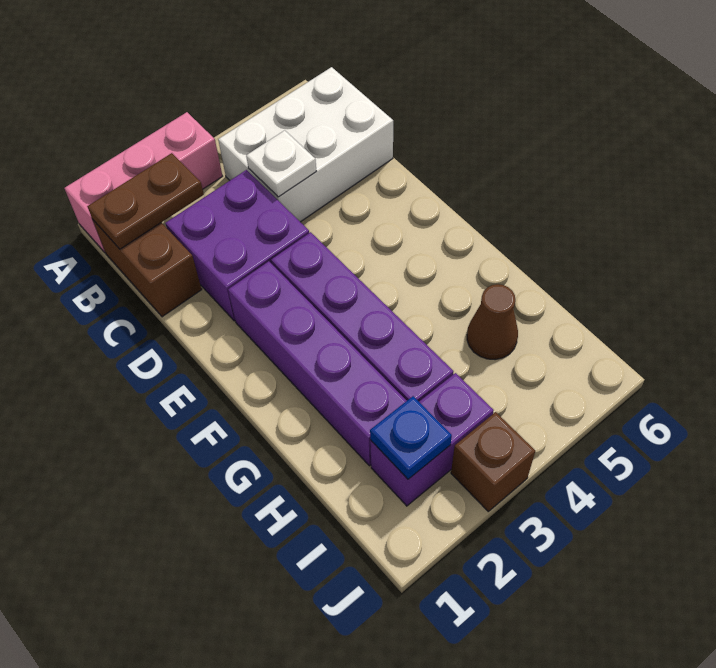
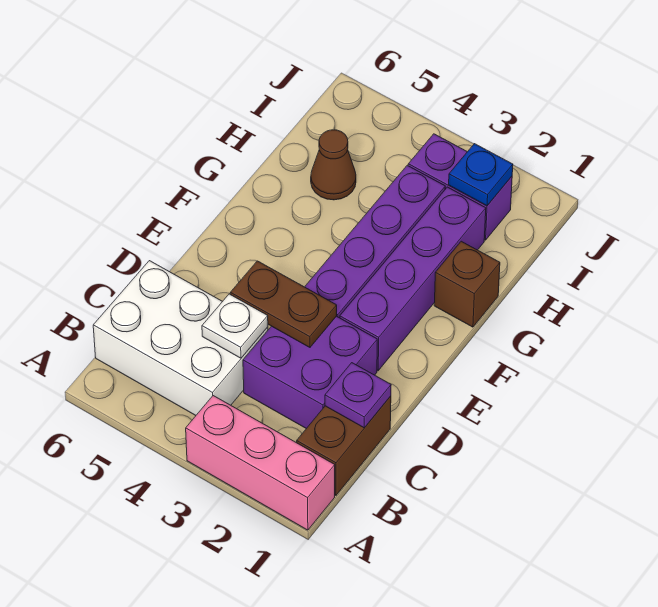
brown 1x2 plate [87,153,204,249] -> brown 1x2 plate moved to [230,261,337,347]
none -> purple 1x1 plate [325,363,391,428]
brown 1x1 brick [451,412,535,511] -> brown 1x1 brick moved to [434,241,500,327]

